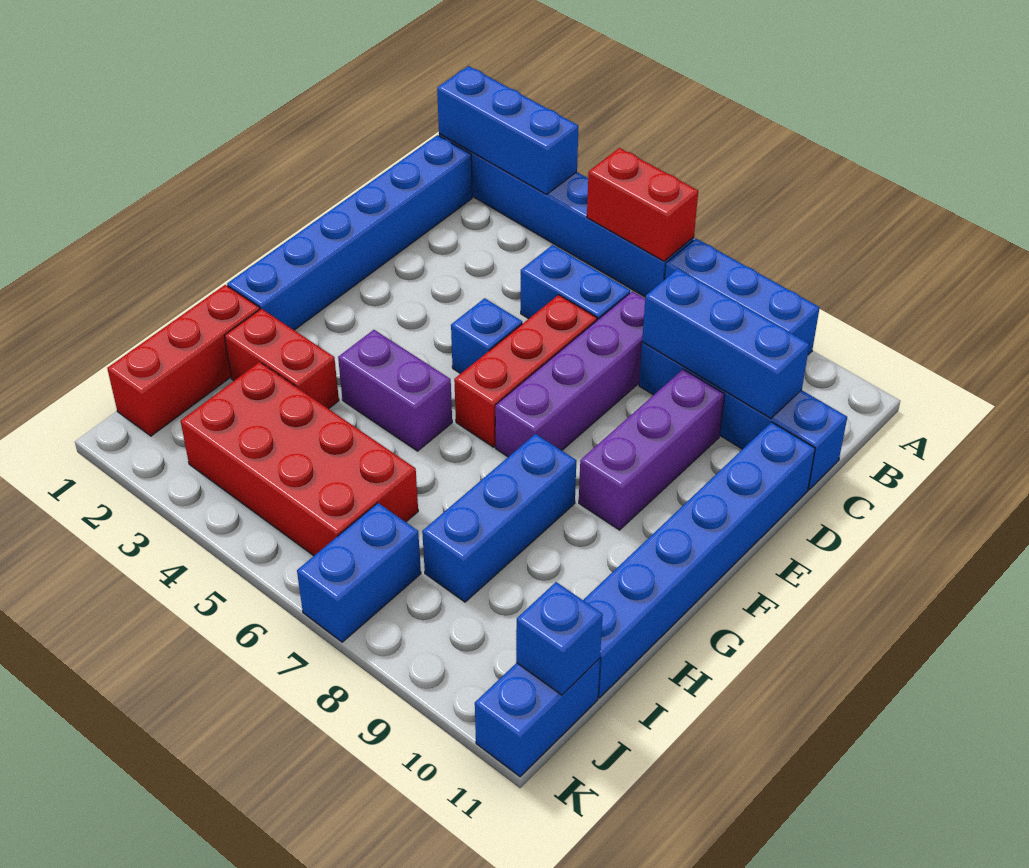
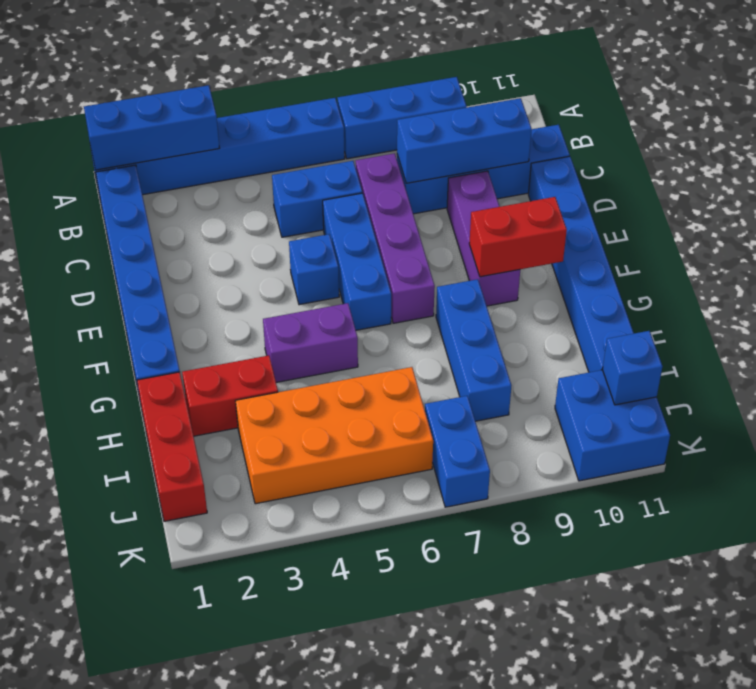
red 1x2 brick [587,148,698,261] -> red 1x2 brick moved to [469,197,567,277]
red 1x3 brick [454,295,597,447] -> blue 1x3 brick [323,193,391,330]
red 2x4 brick [181,362,418,556] -> orange 2x4 brick [236,367,433,504]
blue 1x2 brick [475,659,600,777] -> blue 2x2 brick [555,370,670,481]

